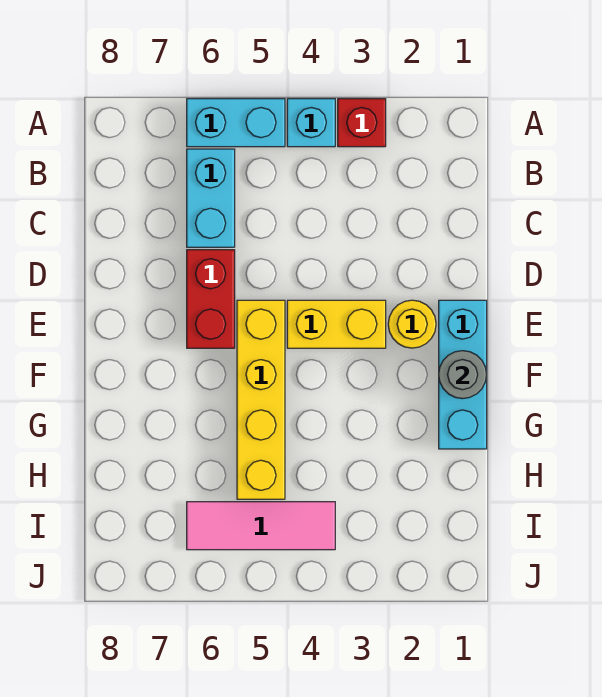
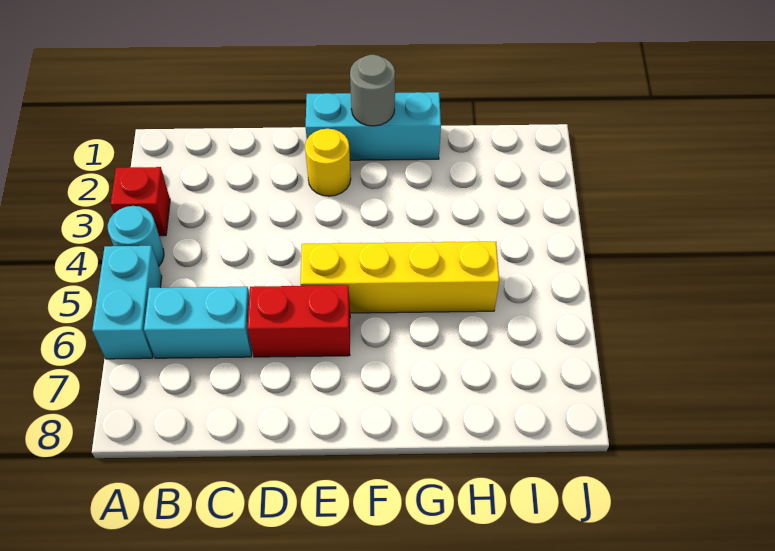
cyan 1x1 brick [287,99,335,147] -> cyan 1x1 round brick [108,206,164,266]
yellow 1x2 brick [287,300,386,348] -> none
pink 1x3 tile [187,502,335,550] -> none

